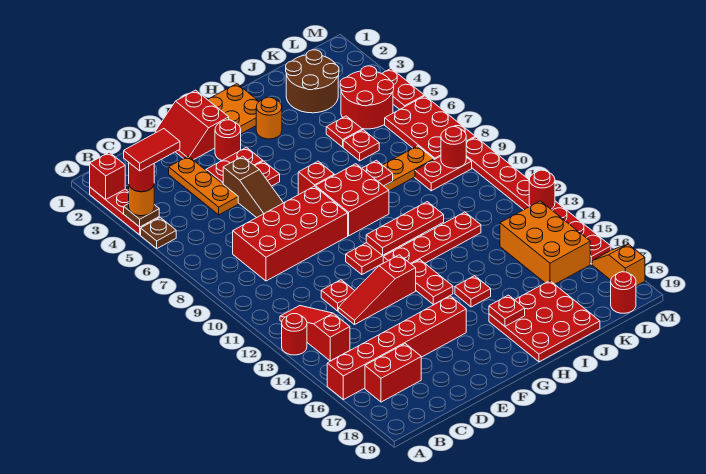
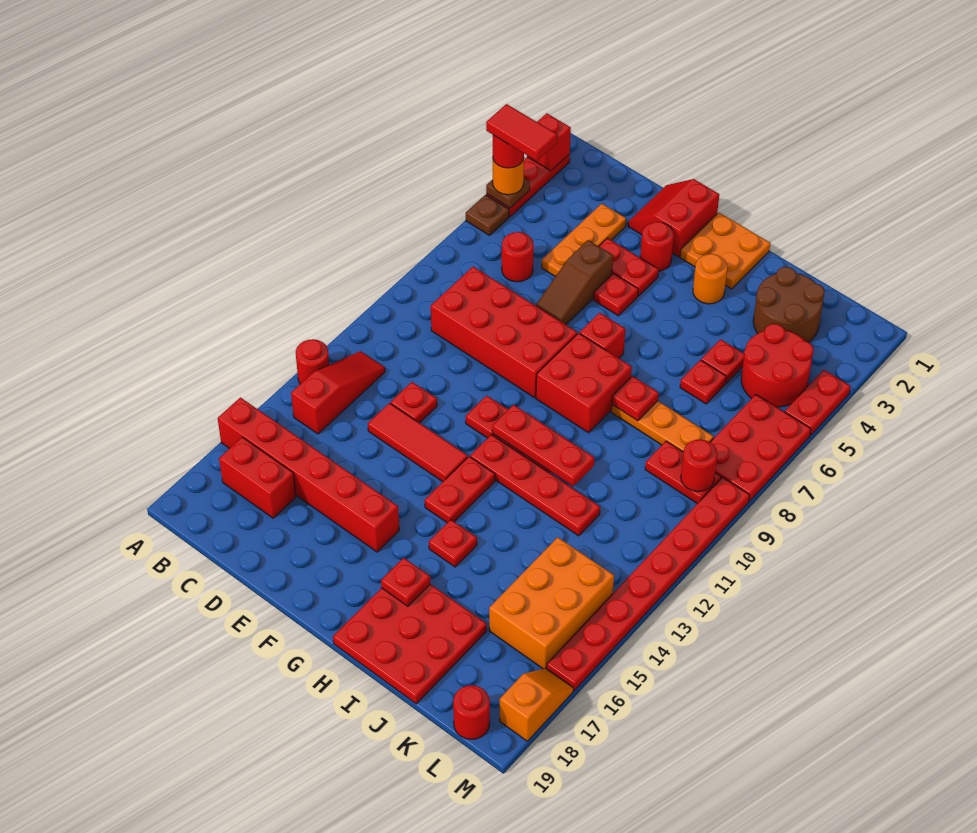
red 1x3 slope [338,255,416,325] -> red 1x3 tile [368,403,468,482]
red 1x1 round brick [529,170,555,209] -> red 1x1 round brick moved to [502,232,534,282]

